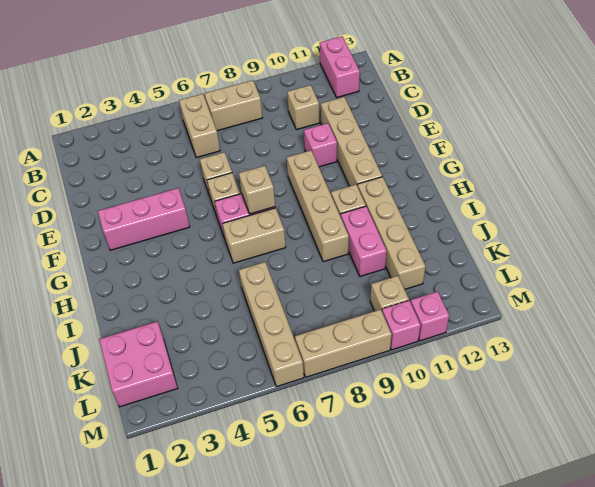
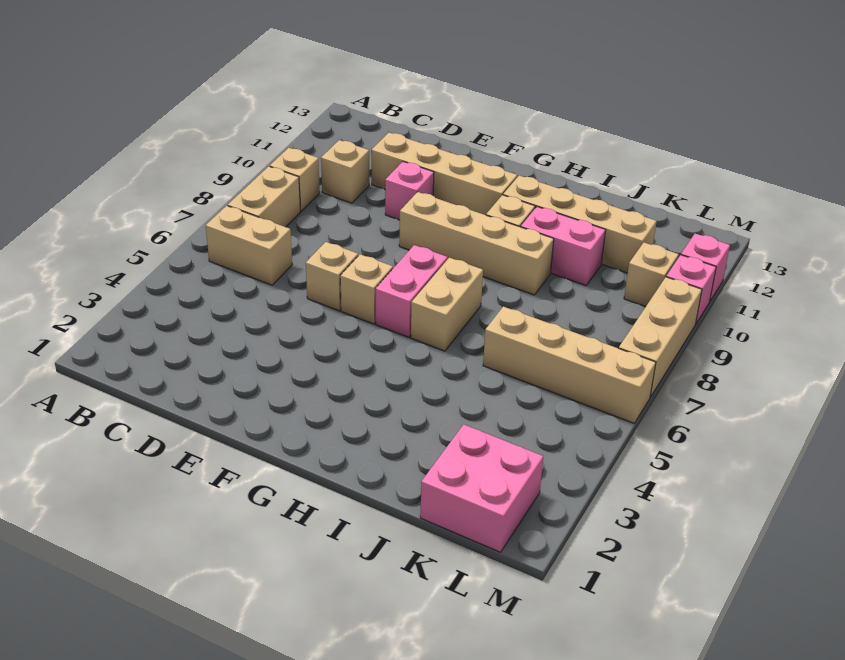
pink 1x2 brick [320,37,360,98] -> none
pink 1x3 brick [98,188,190,250] -> none
tan 1x1 brick [239,166,275,214] -> tan 1x1 brick moved to [270,148,320,211]

